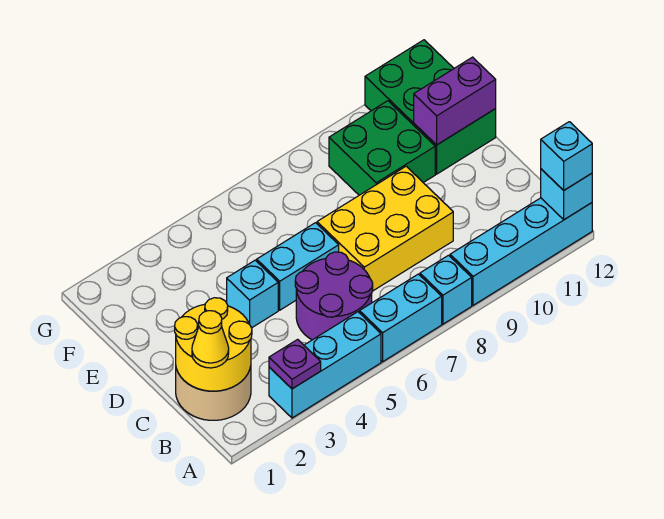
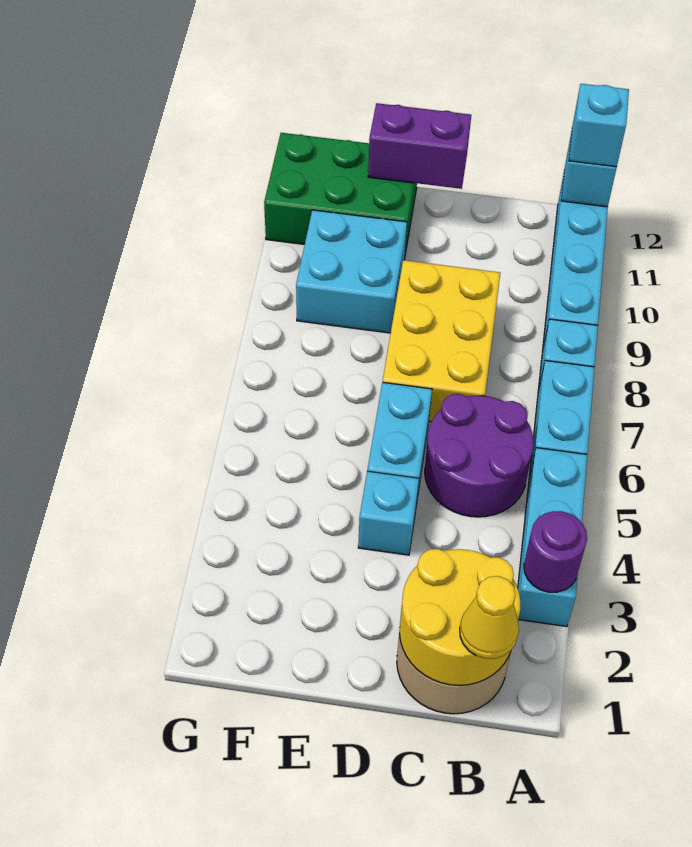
purple 1x1 plate [269,339,321,389] -> purple 1x1 round brick [524,511,587,592]
green 2x2 brick [329,101,435,195] -> cyan 2x2 brick [296,210,407,333]
purple 1x2 brick [414,57,496,145] -> purple 1x2 brick turned to [368,103,471,189]

